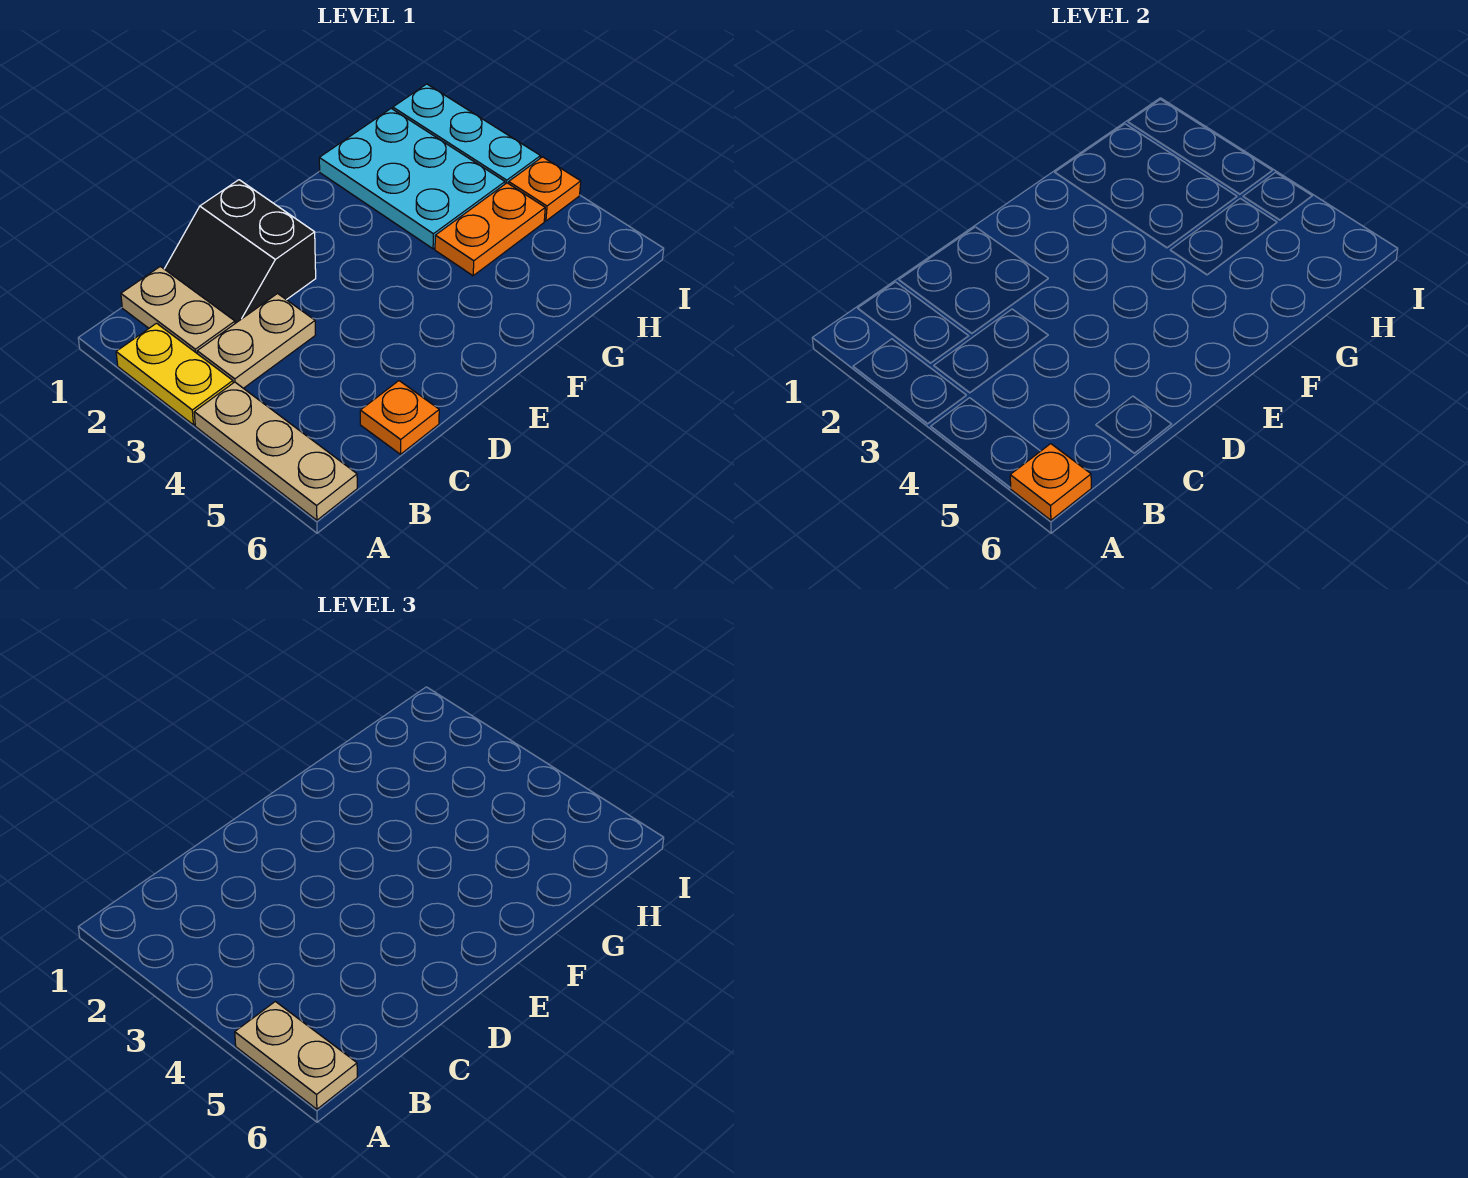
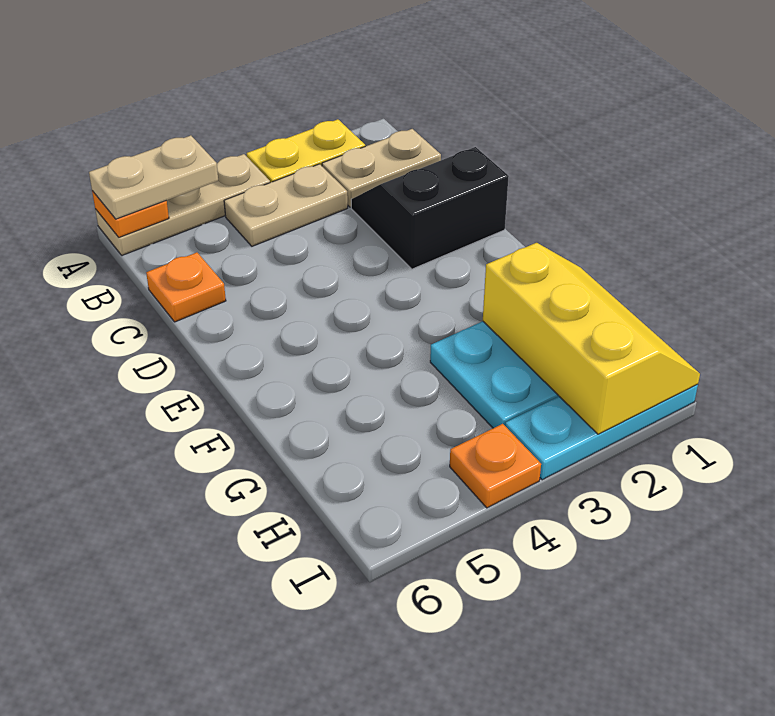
tan 1x2 plate [197,294,315,388] -> tan 1x2 plate turned to [224,164,348,246]
none -> yellow 2x3 slope [483,243,700,434]
orange 1x2 plate [435,183,545,276] -> none

